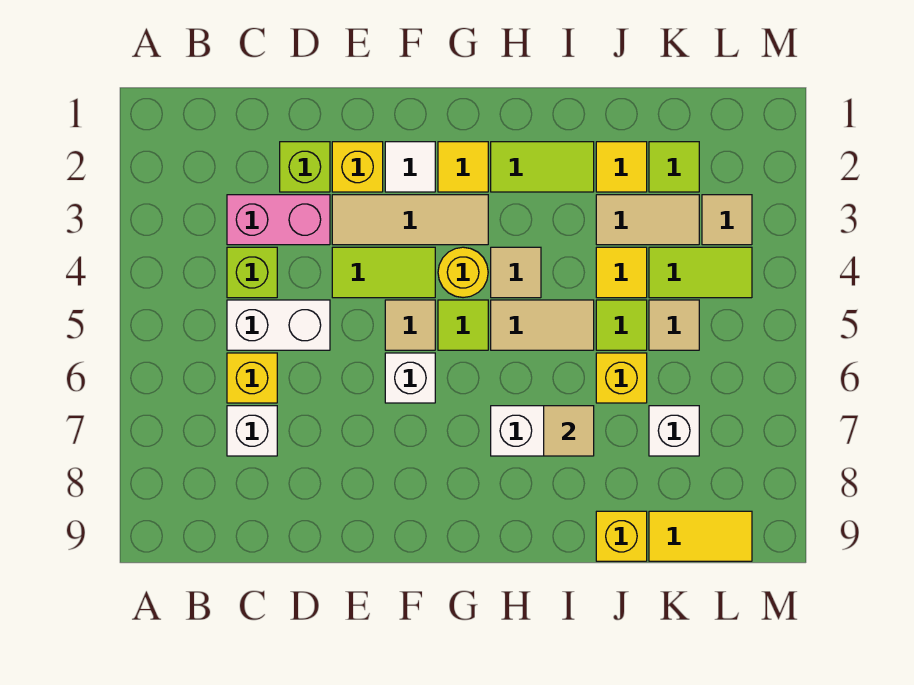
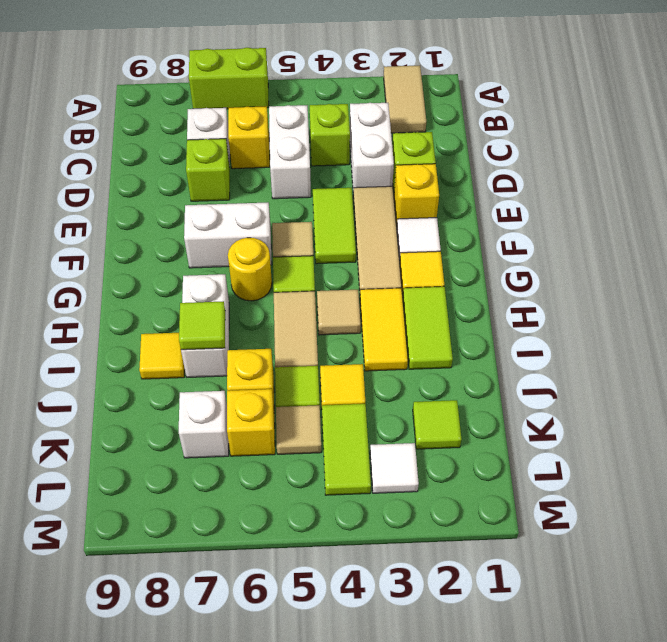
none -> lime 1x2 brick [189,48,269,109]
pink 1x2 brick [227,195,330,245] -> white 1x2 brick [350,103,394,195]
none -> lime 1x1 brick [186,139,230,201]
white 1x1 brick [385,353,435,403] -> white 1x2 brick [184,202,272,268]
yellow 1x1 round brick [438,247,488,298] -> yellow 1x1 round brick moved to [228,238,272,301]
tan 1x1 tile [544,406,594,456] -> lime 1x1 tile [179,301,225,350]
yellow 1x1 tile [596,142,647,192] -> yellow 1x1 tile moved to [139,333,185,379]
tan 1x2 tile [596,195,699,245] -> tan 1x2 tile moved to [384,65,426,133]
yellow 1x1 brick [596,511,647,561] -> yellow 1x1 brick moved to [227,389,275,456]
yellow 1x2 tile [649,511,752,561] -> yellow 1x2 tile moved to [360,288,408,371]
tan 1x1 tile [702,195,752,245] -> white 1x1 tile [370,443,419,493]

